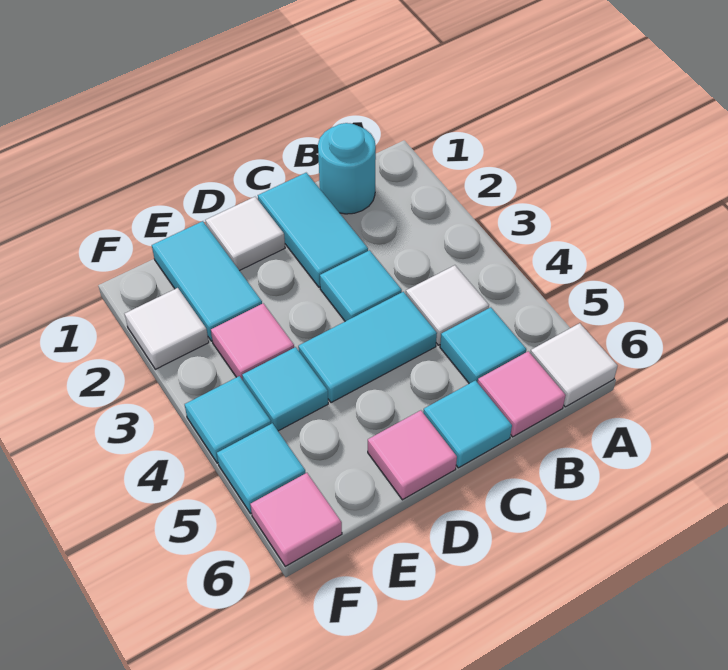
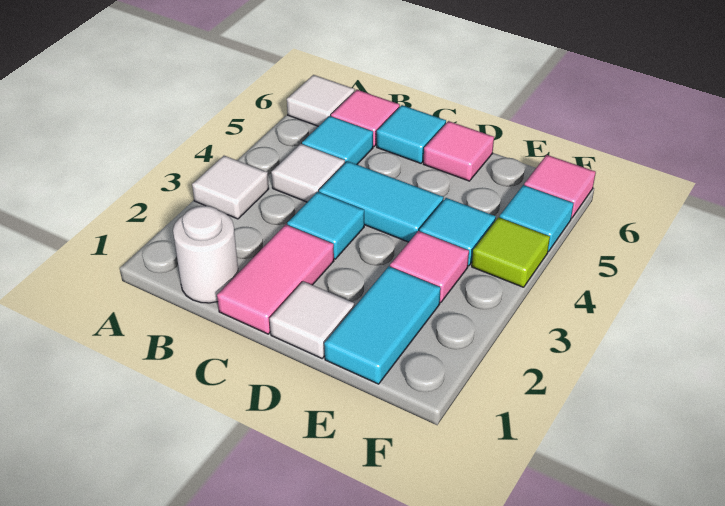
cyan 1x1 round brick [318,123,376,214] -> white 1x1 round brick [173,206,239,303]
cyan 1x2 tile [258,173,368,287] -> pink 1x2 tile [217,224,334,334]
white 1x1 tile [125,288,209,369] -> white 1x1 tile moved to [192,156,269,219]
cyan 1x1 tile [185,376,271,463] -> lime 1x1 tile [472,217,550,287]

